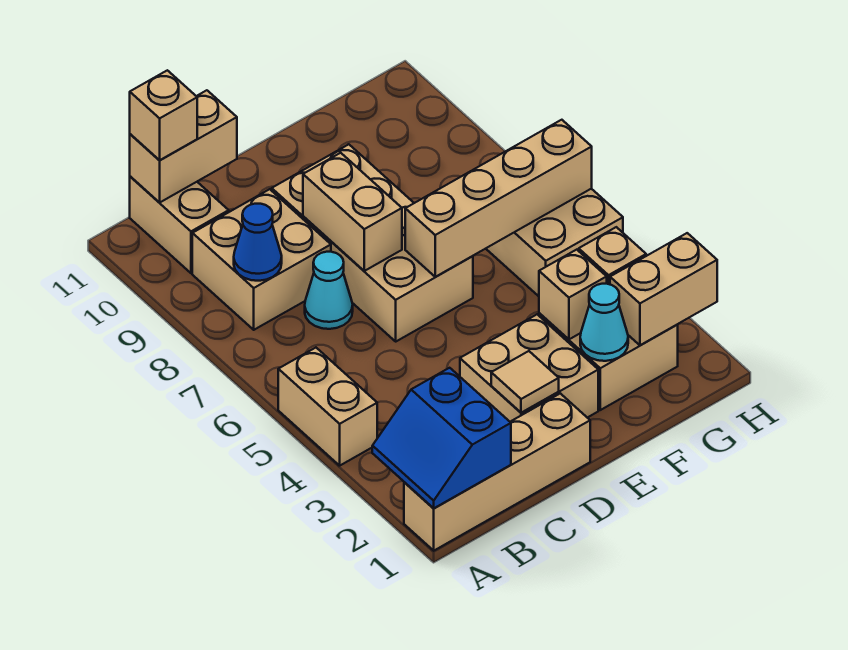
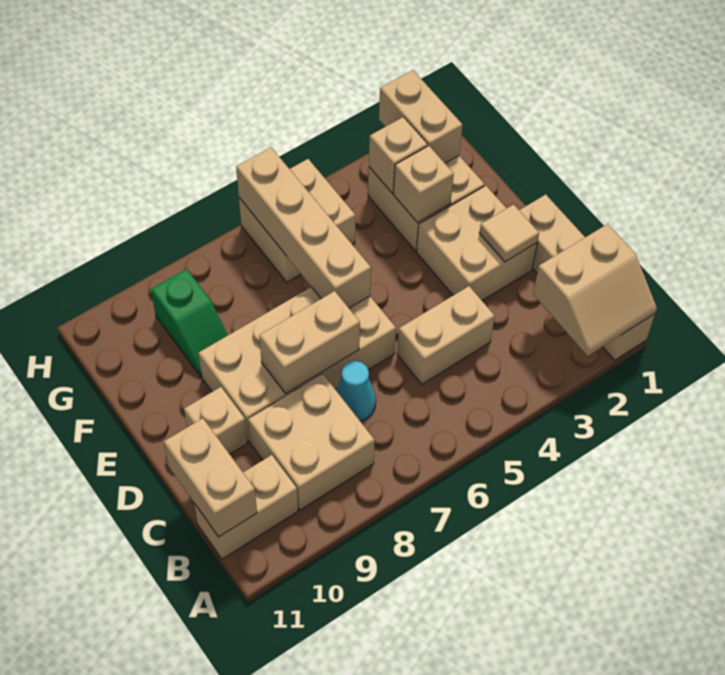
blue 2x2 slope [372,368,511,508] -> tan 2x2 slope [533,224,657,356]
tan 1x2 brick [278,348,377,466] -> tan 1x2 brick moved to [397,286,495,384]
blue 1x1 cone [234,204,282,281] -> none
tan 1x1 brick [130,70,197,160] -> tan 1x1 brick moved to [184,387,247,454]
cyan 1x1 cone [580,284,628,361] -> none
none -> green 1x2 slope [151,269,228,377]

